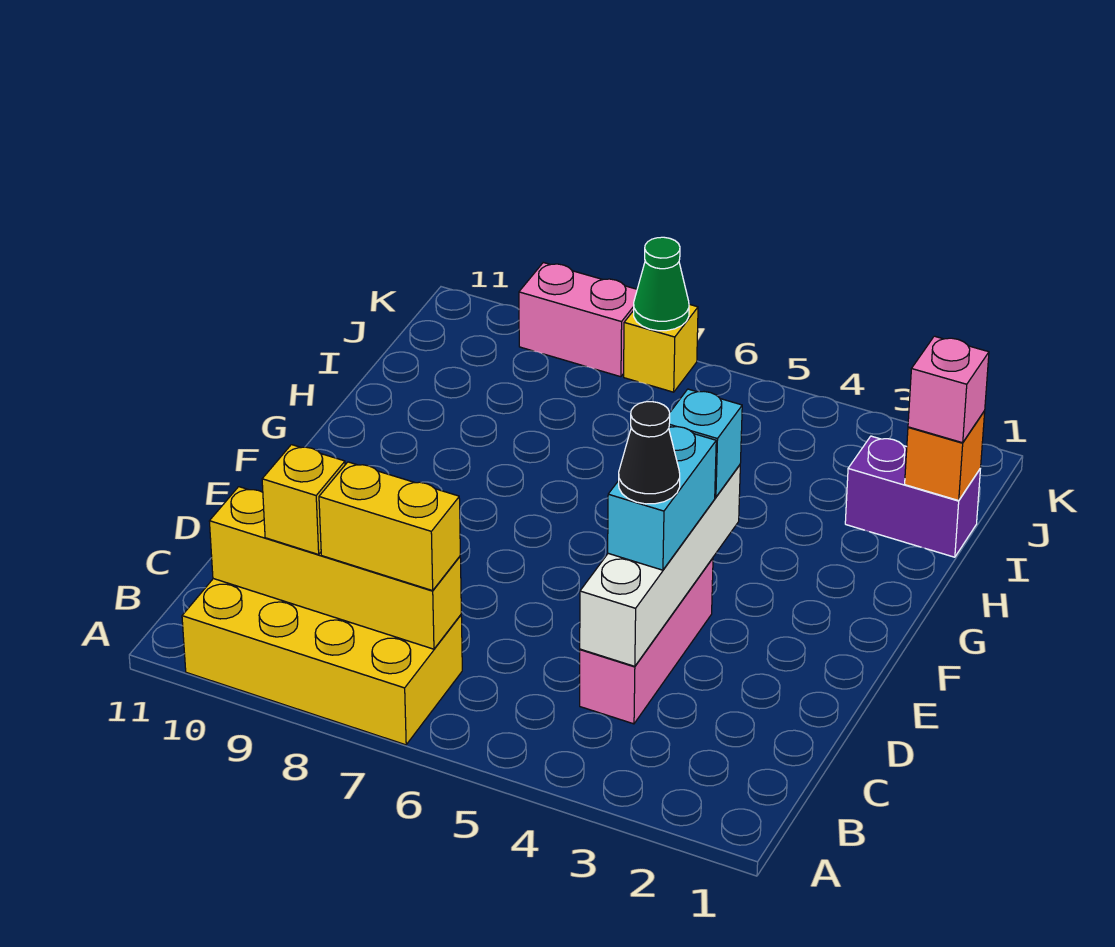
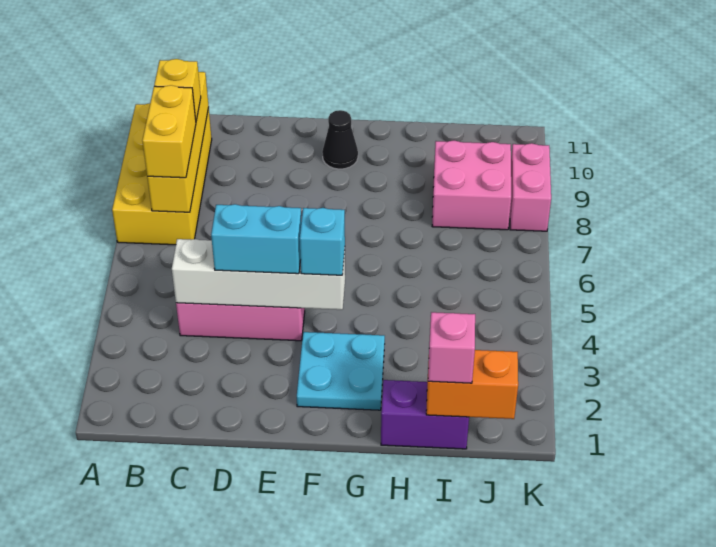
black 1x1 cone [619,402,680,504] -> black 1x1 cone moved to [322,110,358,169]
none -> cyan 2x2 plate [297,332,385,410]
purple 1x2 brick [845,436,980,557] -> purple 1x2 brick turned to [381,380,469,449]
orange 1x1 brick [905,411,985,500] -> orange 1x2 brick [426,350,518,419]
none -> pink 2x2 brick [432,141,511,230]
yellow 1x1 brick [624,304,698,392] -> none
green 1x1 cone [634,237,689,331] -> none

